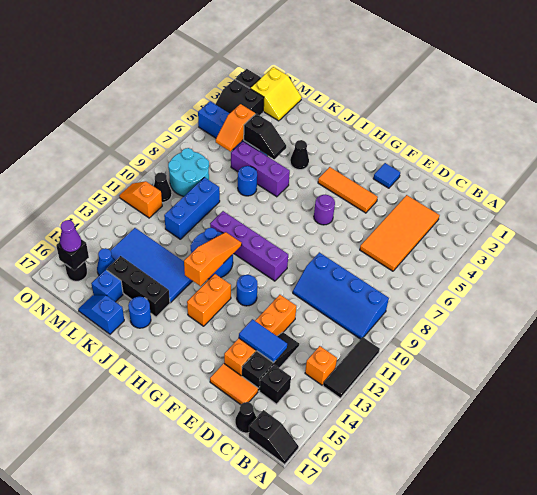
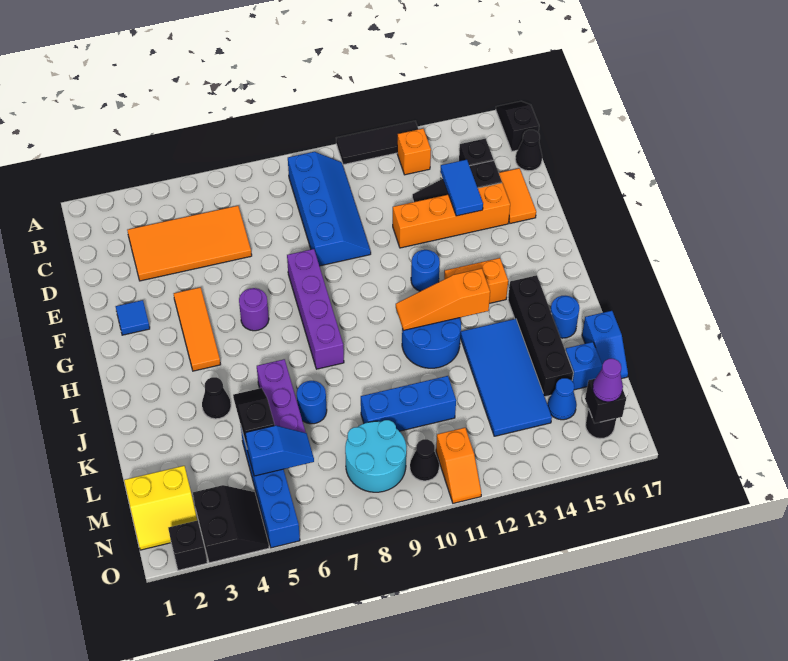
purple 1x4 brick [210,211,288,281] -> purple 1x4 brick moved to [287,249,344,369]
black 1x3 brick [107,256,170,317] -> black 1x4 brick [508,275,573,397]
yellow 2x2 slope [250,67,302,121] -> yellow 2x2 slope turned to [124,466,197,550]
orange 1x2 slope [216,104,255,151] -> blue 1x2 slope [245,425,314,476]

